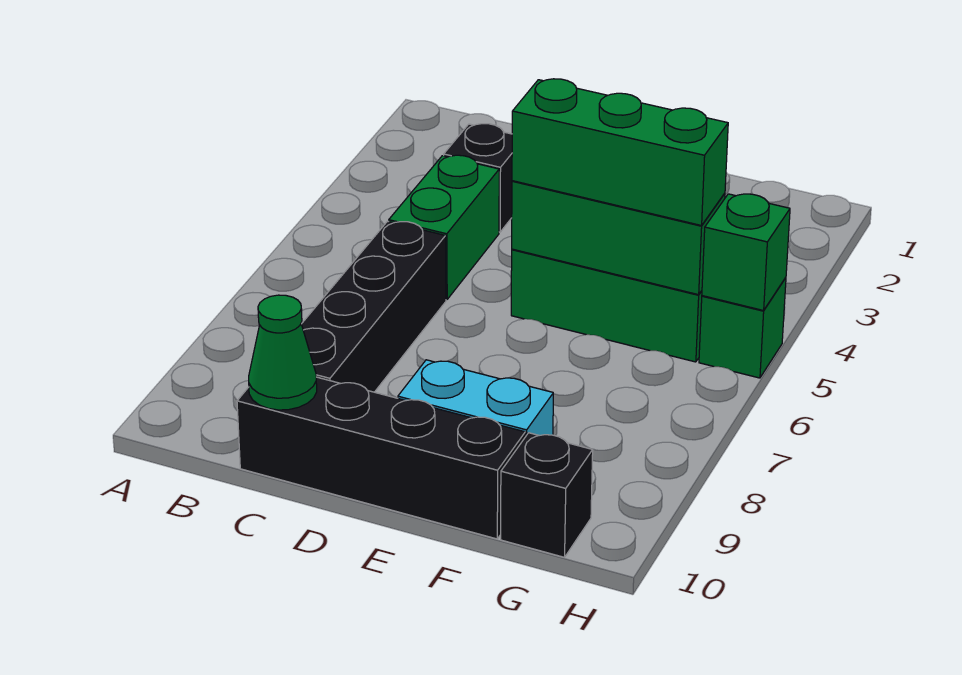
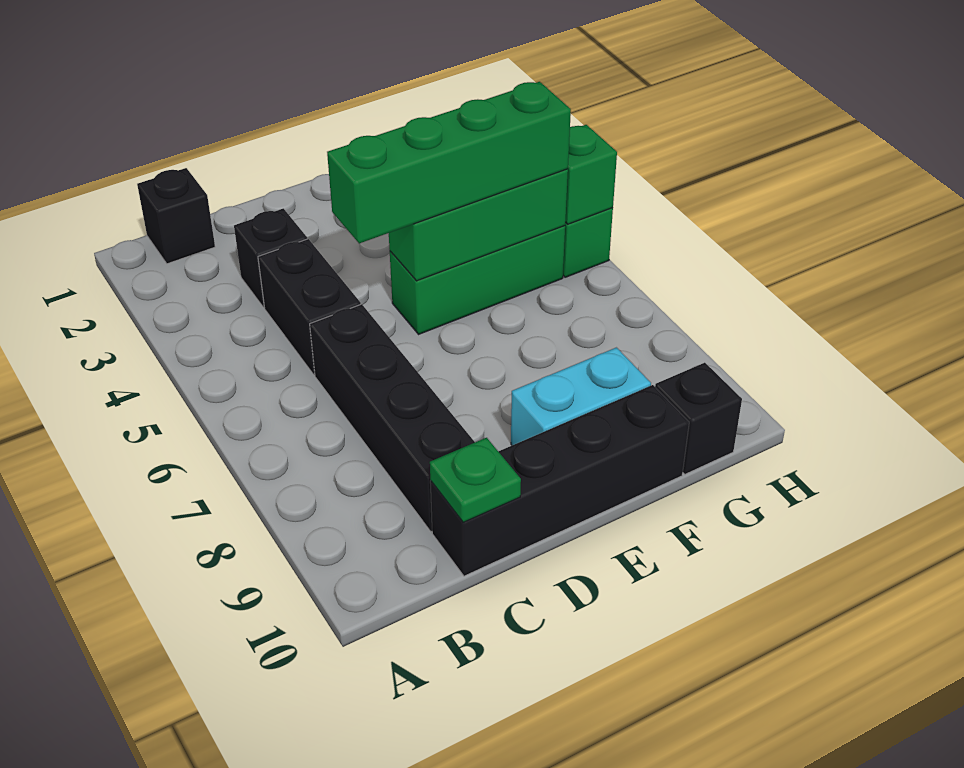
none -> black 1x1 brick [137,168,215,264]
green 1x2 brick [389,155,499,299] -> black 1x2 brick [258,239,361,375]
green 1x1 cone [249,295,317,410] -> green 1x1 plate [430,438,521,522]
green 1x3 brick [512,79,728,226] -> green 1x4 brick [327,82,571,243]

